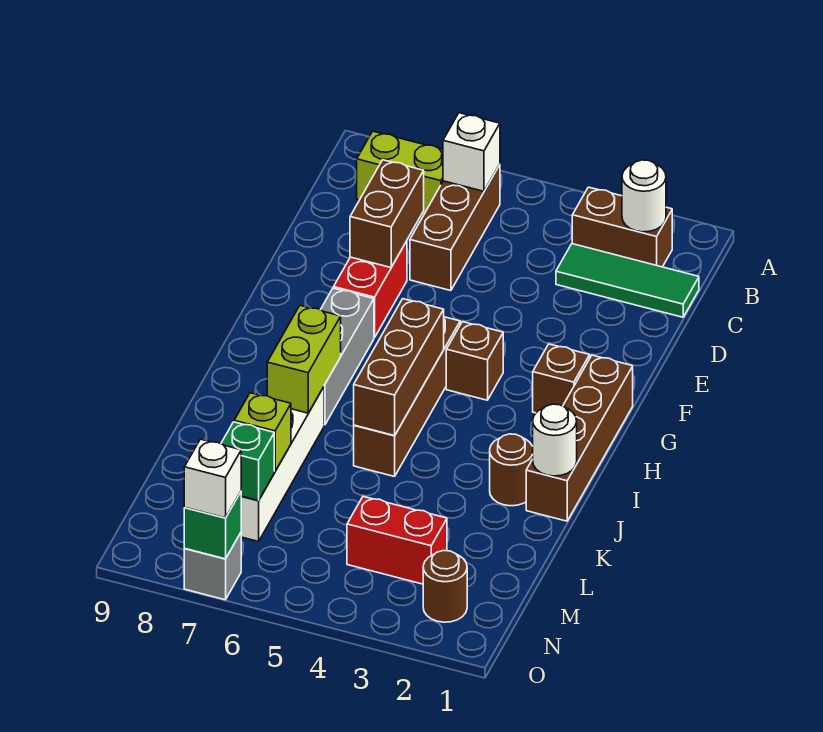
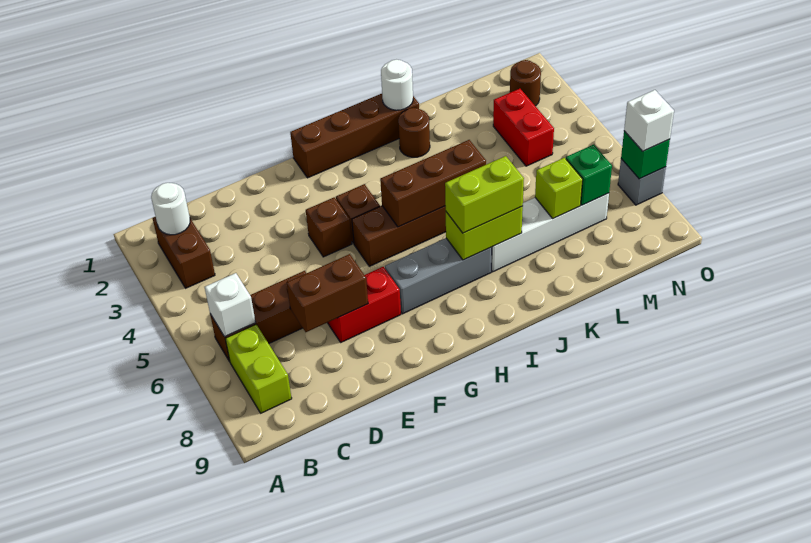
green 1x3 tile [556,244,699,317] -> none
brown 1x1 brick [533,344,590,413] -> brown 1x1 brick moved to [306,197,352,257]
none -> lime 1x2 brick [445,156,524,233]

